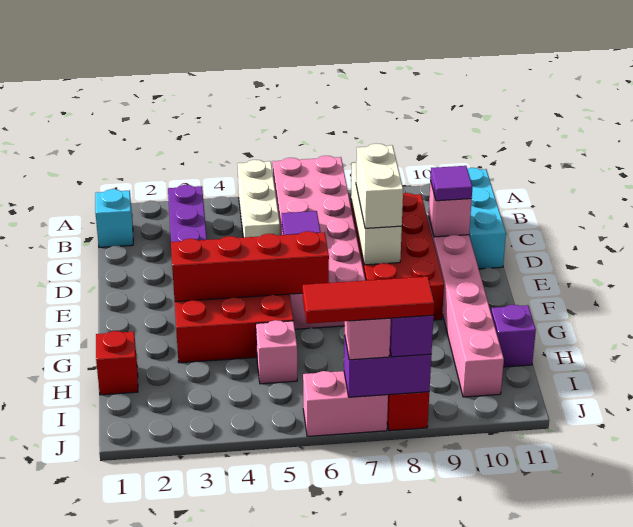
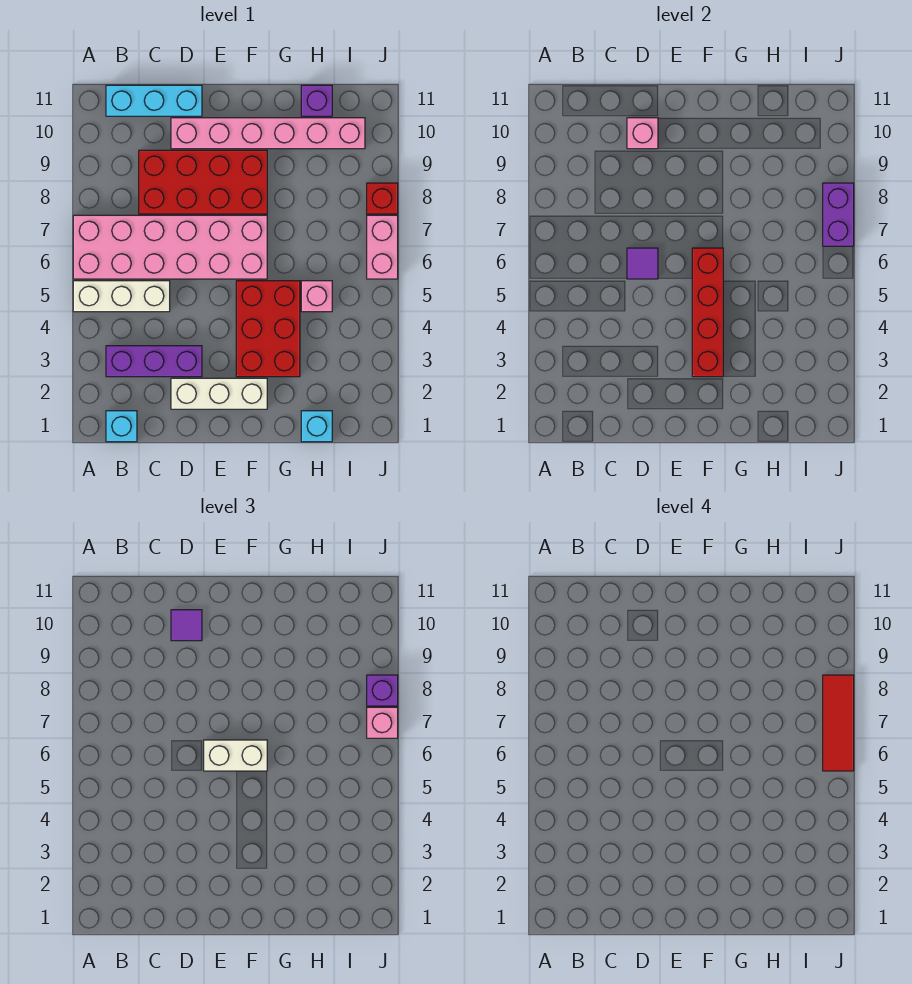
white 1x3 brick [351,163,402,265] -> white 1x3 brick moved to [171,378,267,409]
white 1x2 brick [356,144,403,228] -> white 1x2 brick moved to [204,740,267,771]
red 1x1 brick [96,331,138,395] -> cyan 1x1 brick [301,411,332,442]

